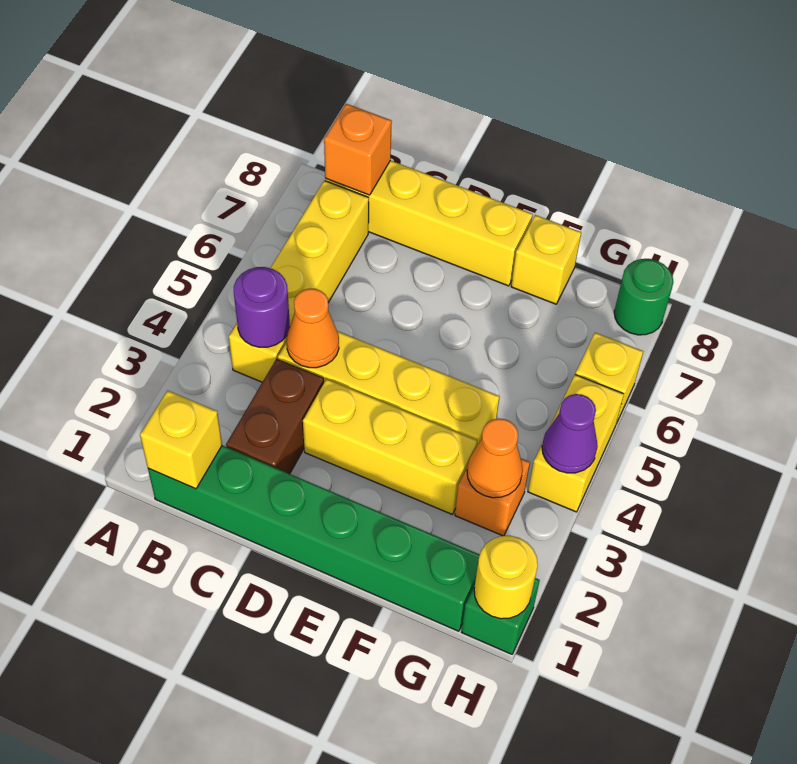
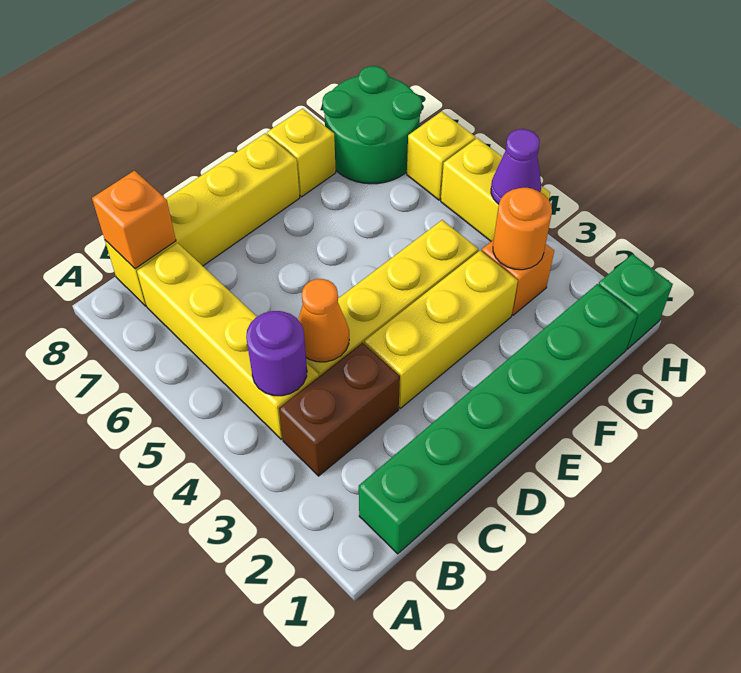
yellow 1x1 brick [140,390,222,489] -> none
brown 1x2 brick [226,359,324,474] -> brown 1x2 brick turned to [279,343,400,476]
orange 1x1 cone [467,418,523,498] -> orange 1x1 round brick [493,188,552,270]
yellow 1x1 round brick [474,536,538,619] -> none
green 1x1 round brick [614,259,673,335] -> green 2x2 round brick [322,66,422,184]

